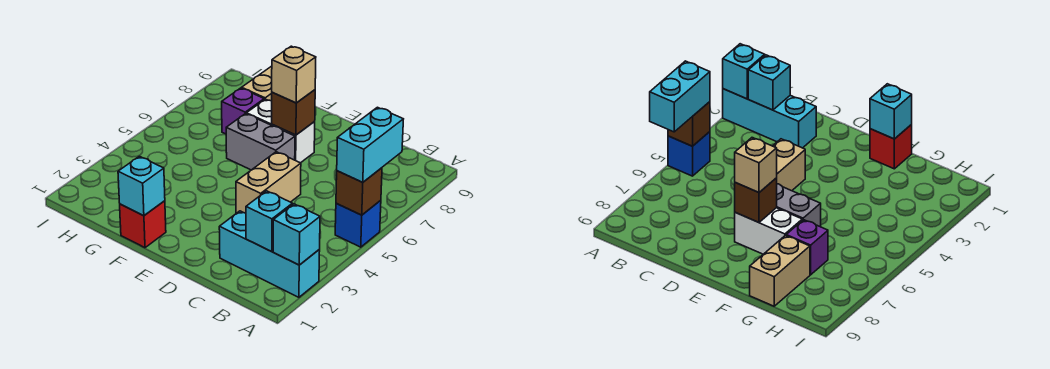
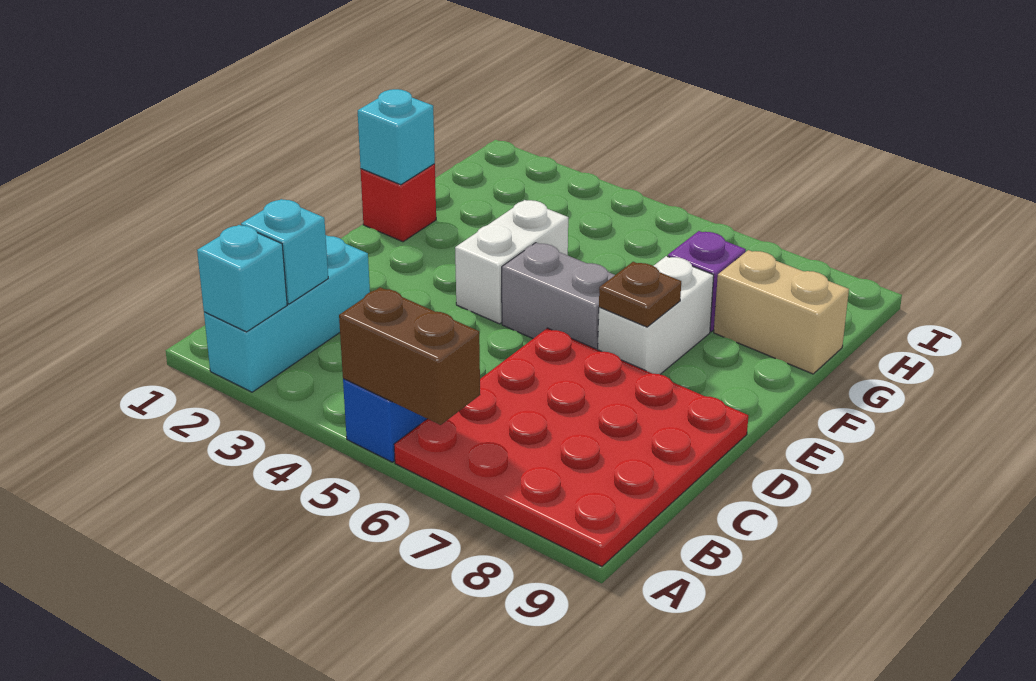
brown 1x1 brick [336,168,382,215] -> brown 1x2 brick [339,287,480,425]
cyan 1x2 brick [337,107,403,182] -> none
none -> red 4x4 plate [394,328,748,567]
tan 1x2 brick [236,152,301,213] -> none
none -> white 1x2 brick [455,200,568,324]
grey 1x2 brick [226,114,295,170] -> grey 1x2 brick turned to [502,243,615,350]
brown 1x1 brick [272,90,315,135] -> brown 1x1 plate [599,262,681,327]
tan 1x1 brick [272,46,316,103] -> none

